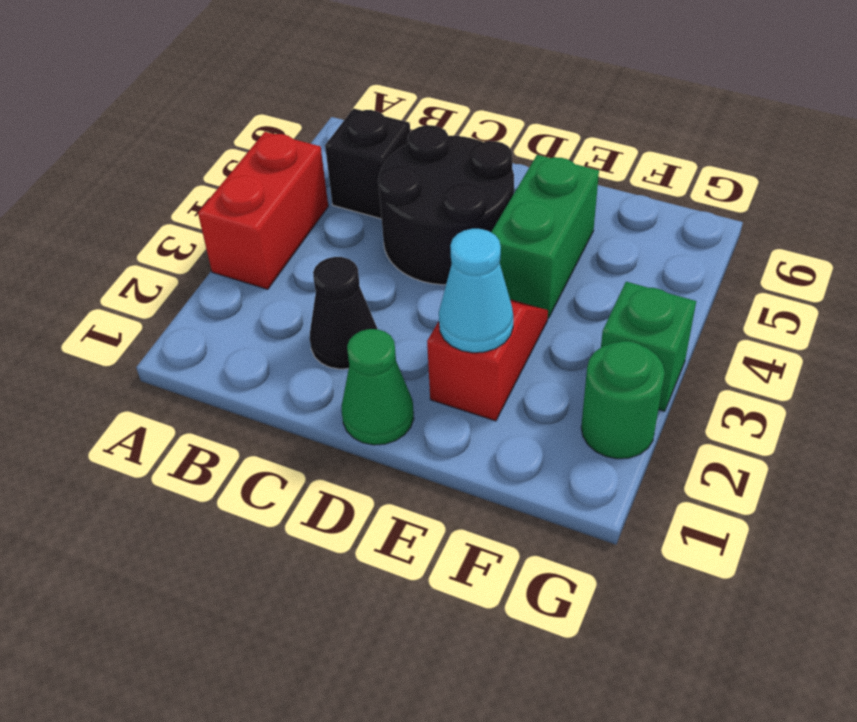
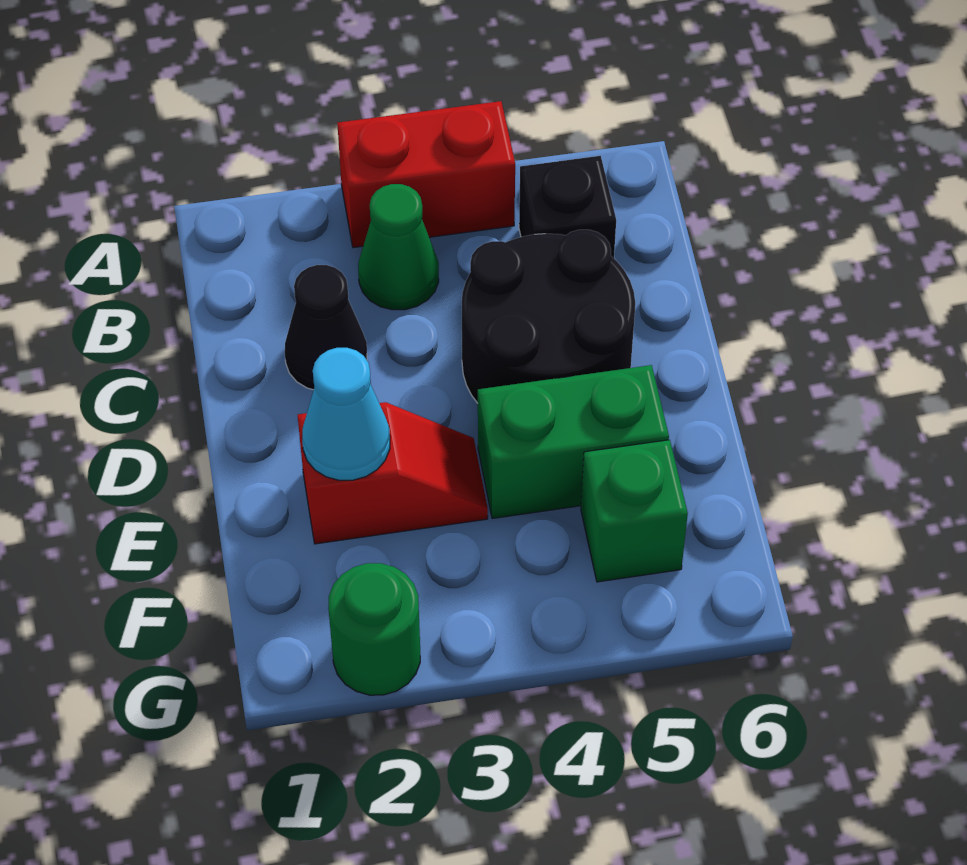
green 1x1 cone [342,329,414,445] -> green 1x1 cone moved to [358,184,439,310]
green 1x1 brick [601,282,696,411] -> green 1x1 brick moved to [581,440,688,582]

